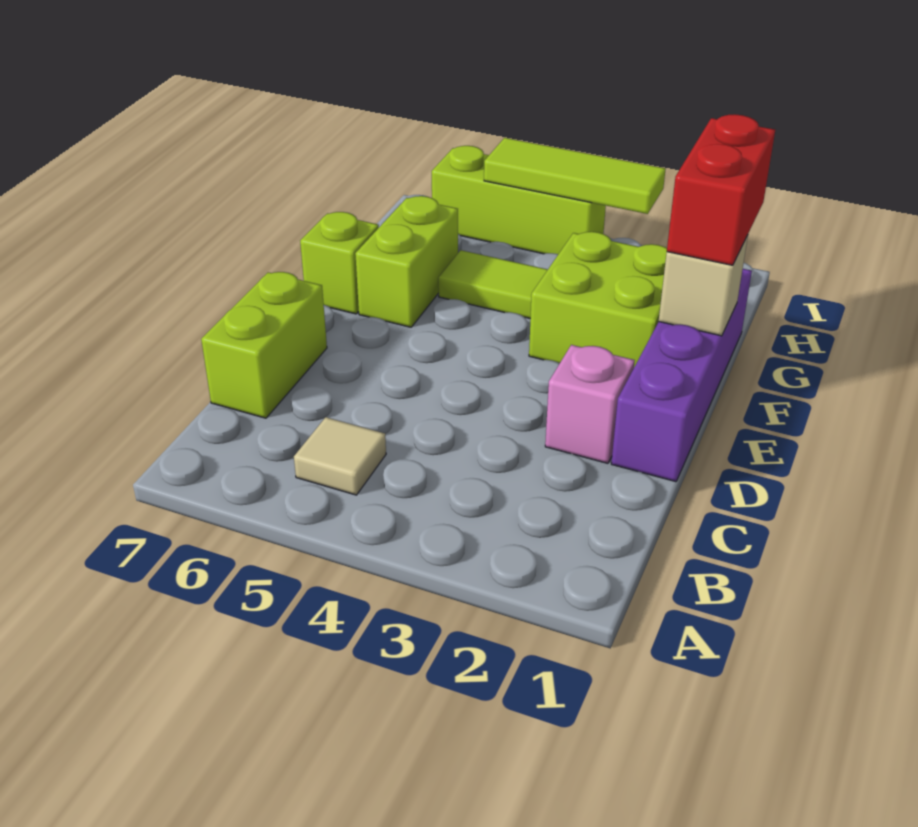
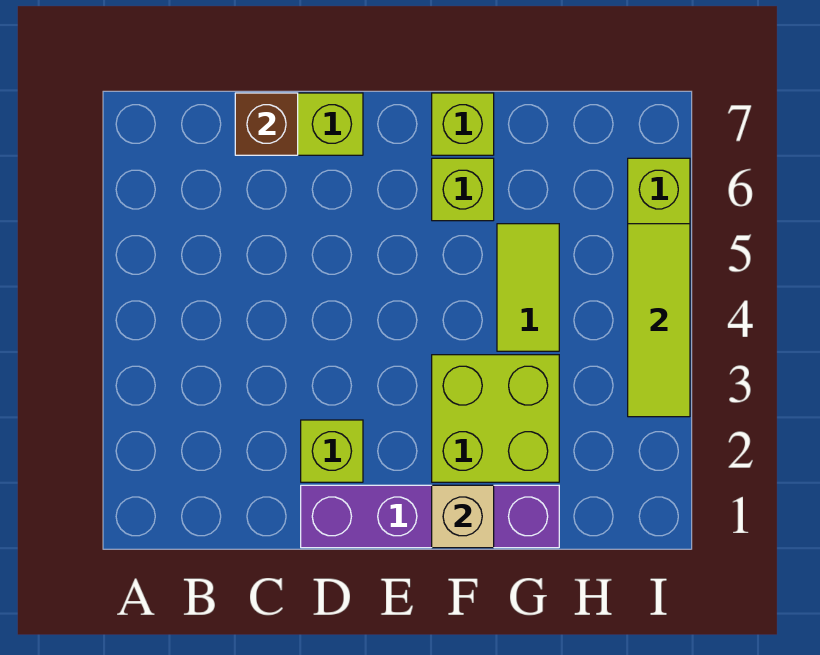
tan 1x1 tile [294,417,386,495] -> none
none -> brown 1x1 brick [235,93,298,155]
pink 1x1 brick [545,345,635,463] -> lime 1x1 brick [301,420,363,482]
red 1x2 brick [667,114,775,265] -> none
lime 1x2 brick [355,196,458,327] -> lime 1x1 brick [432,158,494,221]

